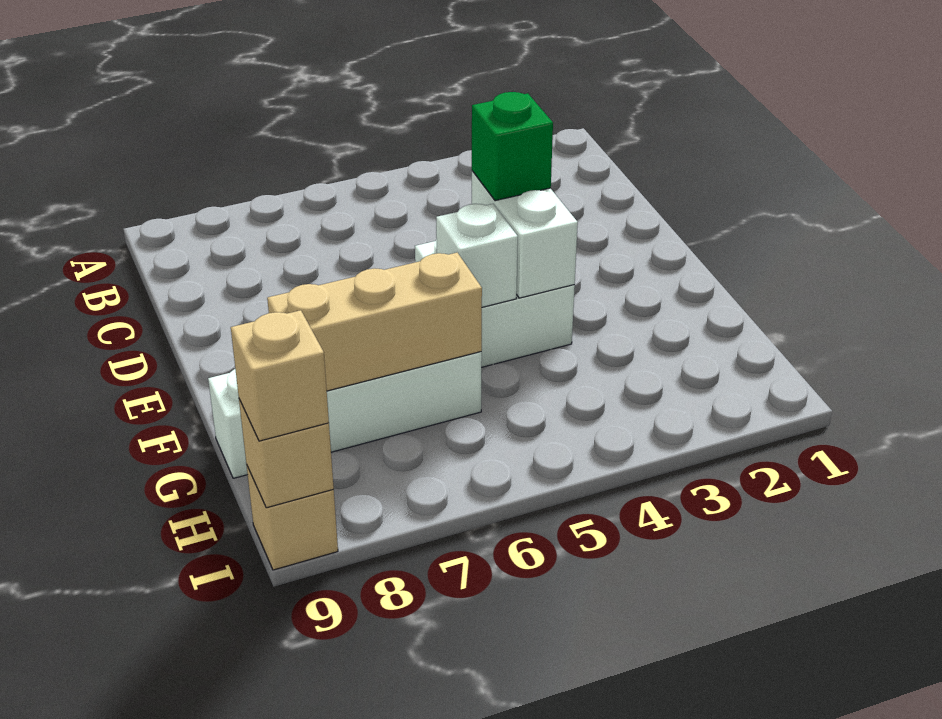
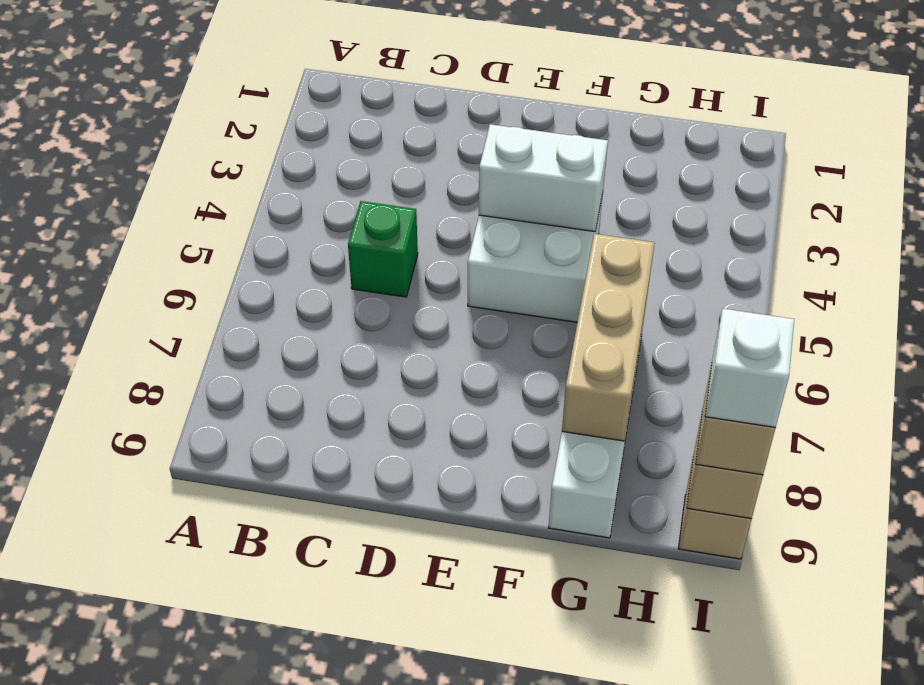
green 1x1 brick [472,92,553,201] -> green 1x1 brick moved to [348,201,418,297]
white 1x1 brick [436,204,518,307] -> white 1x1 brick moved to [705,309,794,428]

